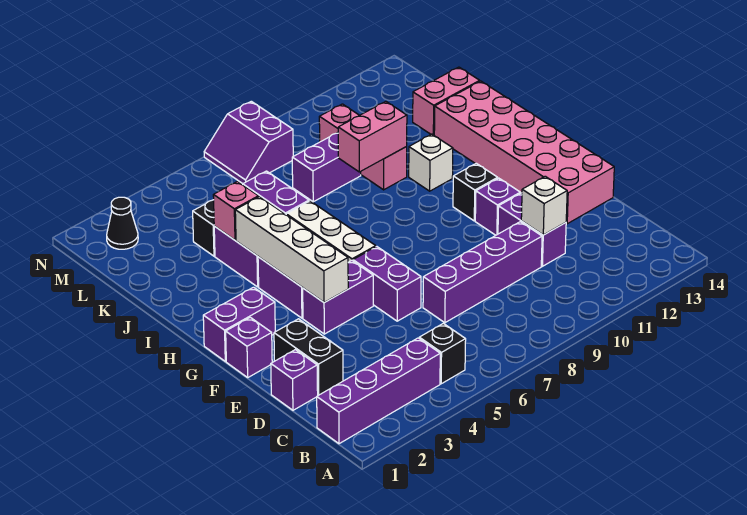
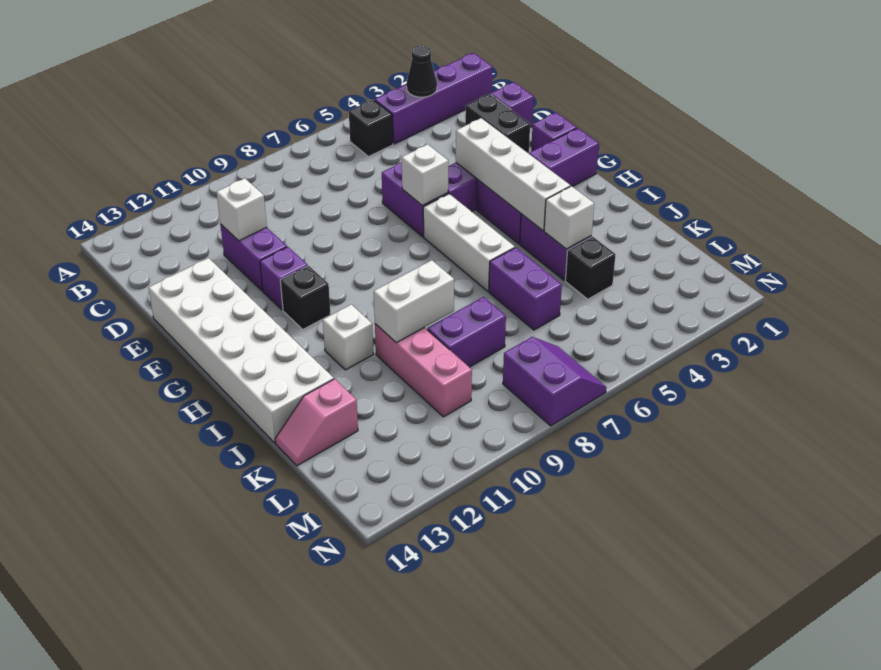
purple 1x4 brick [423,222,542,323] -> none
pink 2x6 brick [434,81,614,224] -> white 2x6 brick [149,258,334,443]
none -> white 1x1 brick [402,144,448,206]
pink 1x1 brick [213,182,258,240] -> white 1x1 brick [544,186,594,249]
pink 1x2 brick [338,101,407,172] -> white 1x2 brick [374,260,454,343]
pink 1x2 brick [413,67,480,135] -> pink 1x2 slope [275,379,358,466]
black 1x1 cone [107,197,138,249] -> black 1x1 cone moved to [406,45,437,97]

